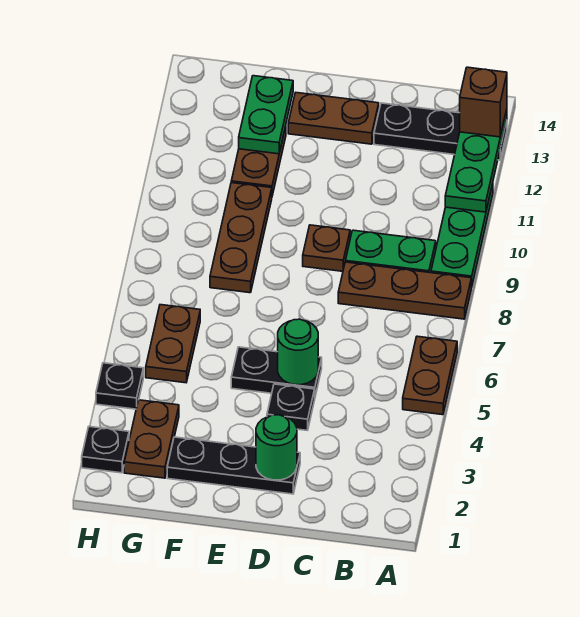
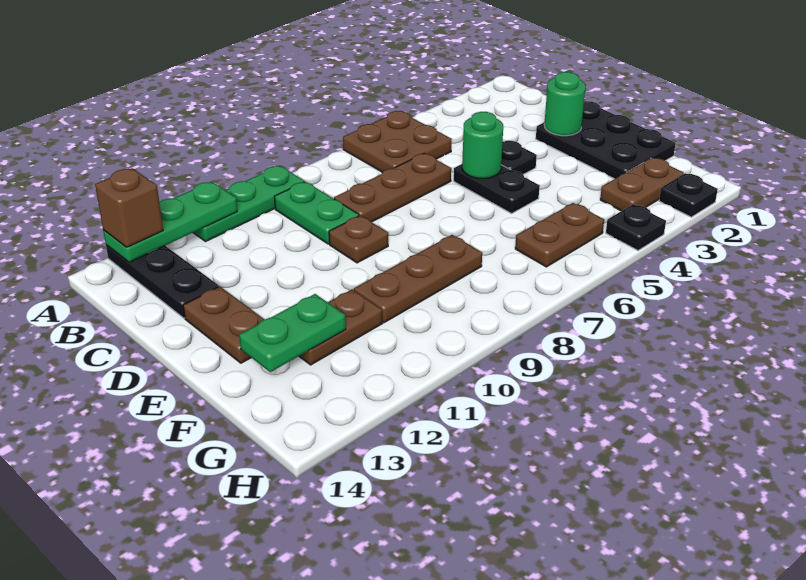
brown 1x2 plate [403,336,457,415] -> brown 2x2 plate [343,111,452,172]
brown 1x3 plate [338,262,471,319] -> brown 1x3 plate turned to [334,153,451,222]
black 1x3 plate [167,437,300,494] -> black 2x3 plate [536,101,676,179]

